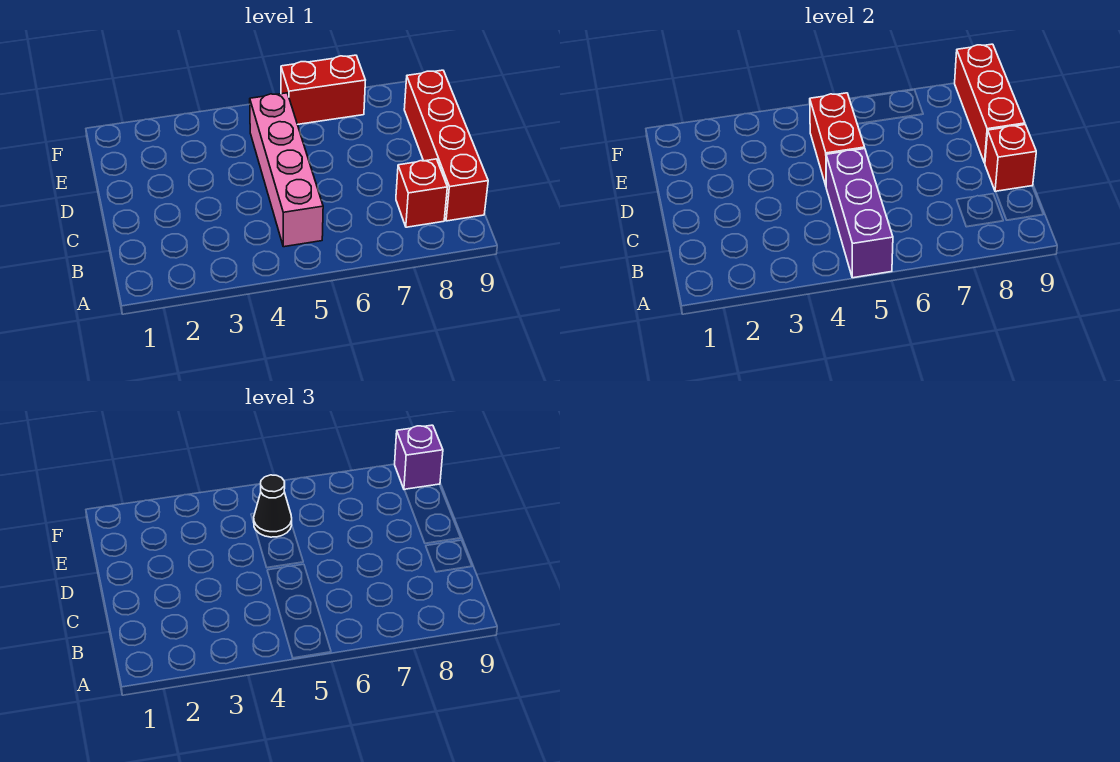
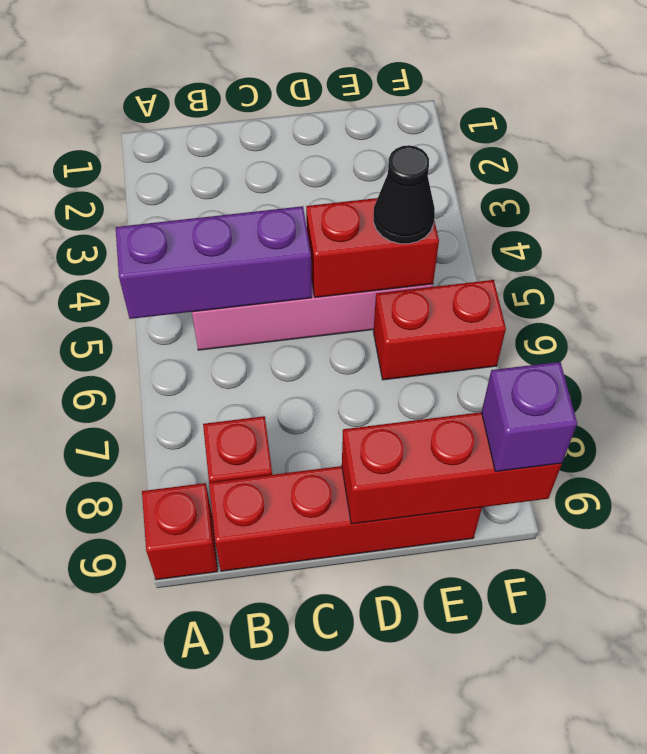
red 1x1 brick [985,125,1036,192] -> red 1x1 brick moved to [142,483,218,580]
red 1x2 brick [281,55,365,124] -> red 1x2 brick turned to [373,280,506,380]

